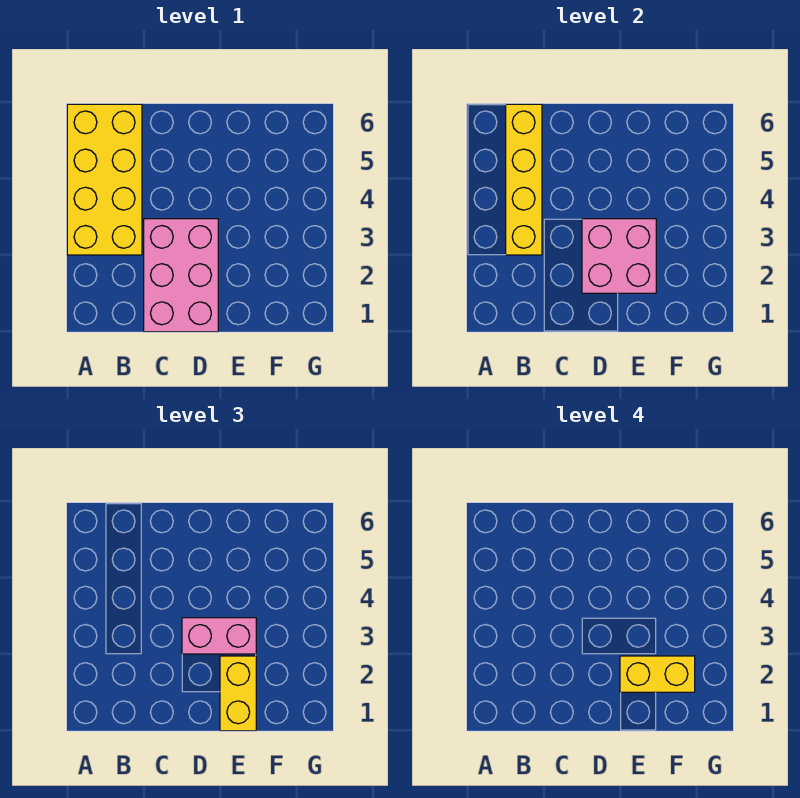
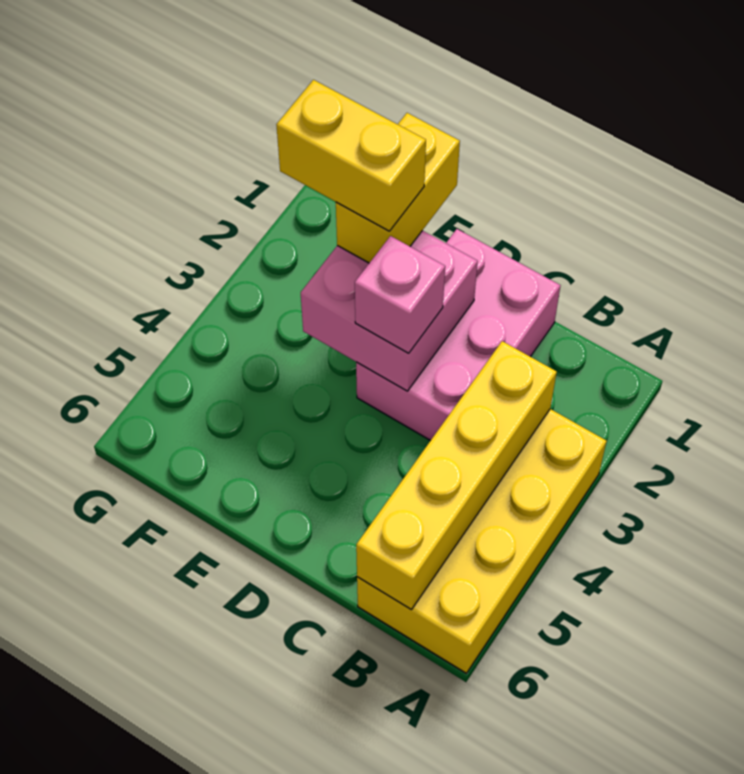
pink 1x2 brick [182,618,256,654] -> pink 1x1 brick [355,236,445,353]

